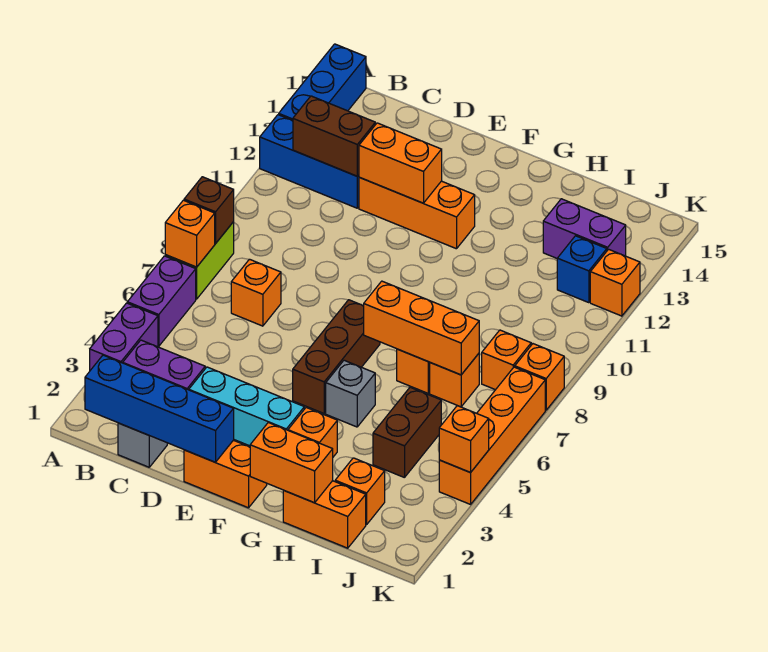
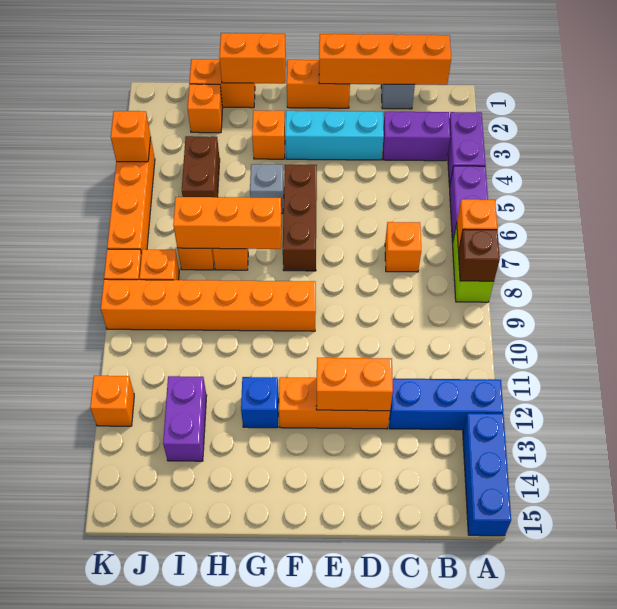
blue 1x4 brick [85,355,234,462] -> orange 1x4 brick [319,34,451,85]
brown 1x2 brick [293,96,375,176] -> none
none -> orange 1x6 brick [101,279,316,331]
purple 1x2 brick [543,199,626,258] -> purple 1x2 brick turned to [163,376,207,461]
blue 1x1 brick [557,236,607,303] -> blue 1x1 brick moved to [241,377,279,428]

